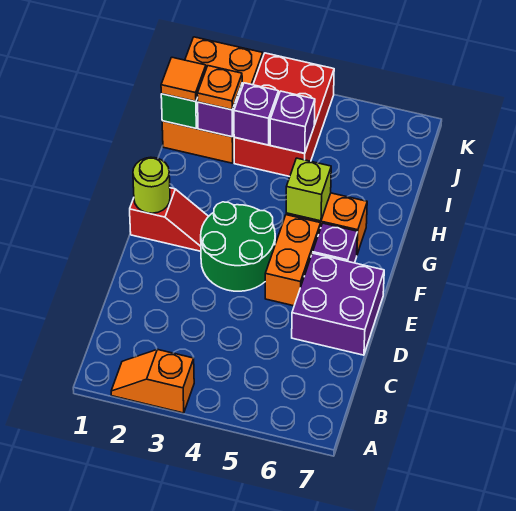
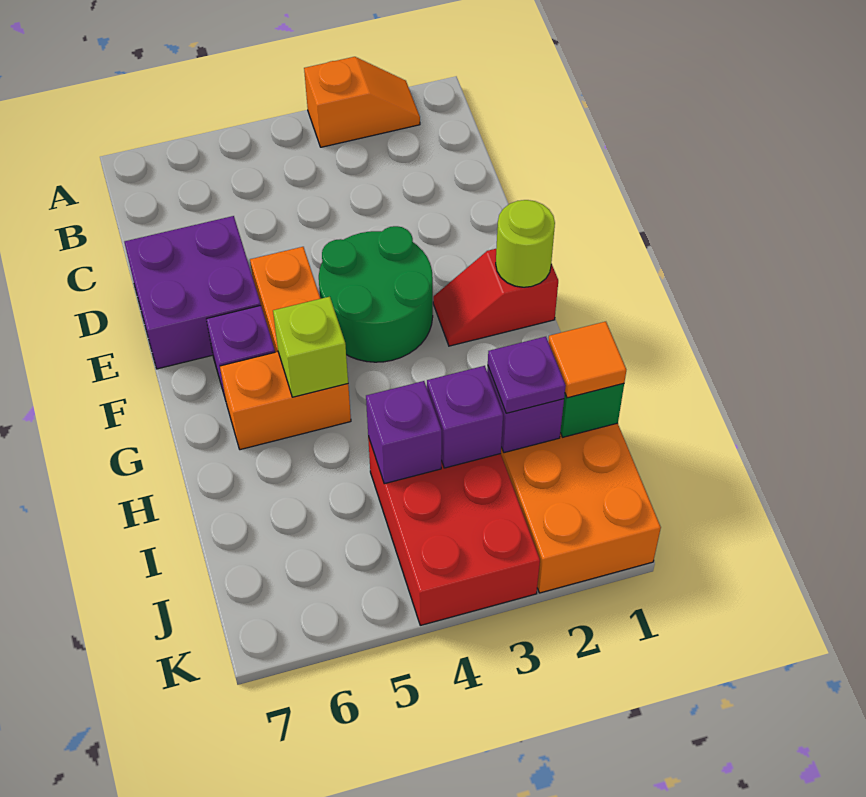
orange 1x1 plate [197,66,242,110] -> purple 1x1 plate [488,337,566,413]

